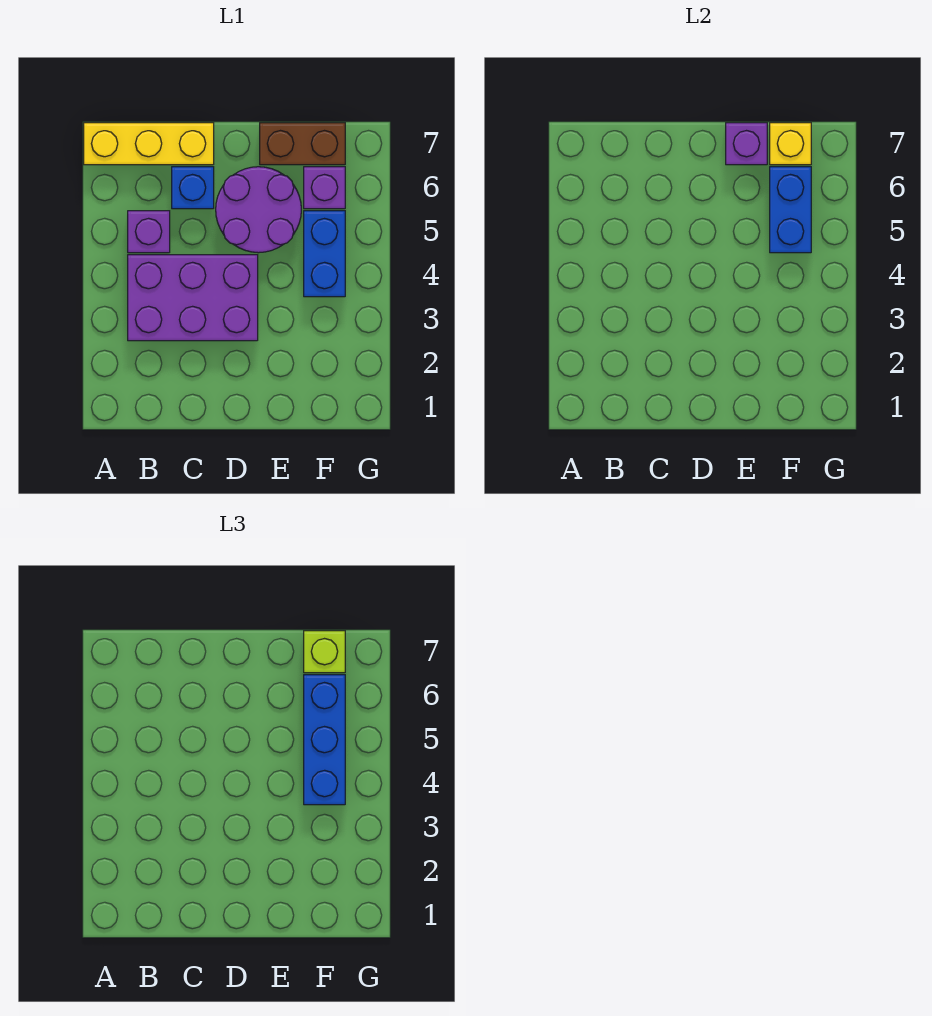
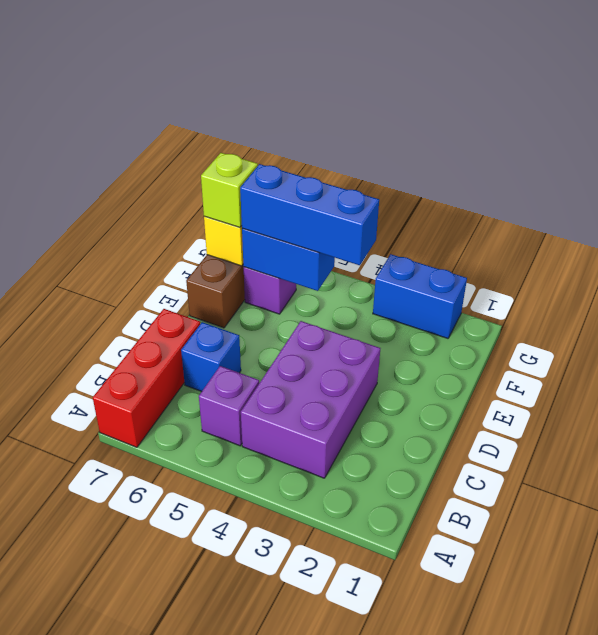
yellow 1x3 brick [84,123,214,165] -> red 1x3 brick [93,309,200,447]
purple 2x2 round brick [216,167,301,253] -> none
purple 1x1 brick [726,123,767,165] -> none
blue 1x2 brick [304,211,345,297] -> blue 1x2 brick moved to [373,254,467,338]

